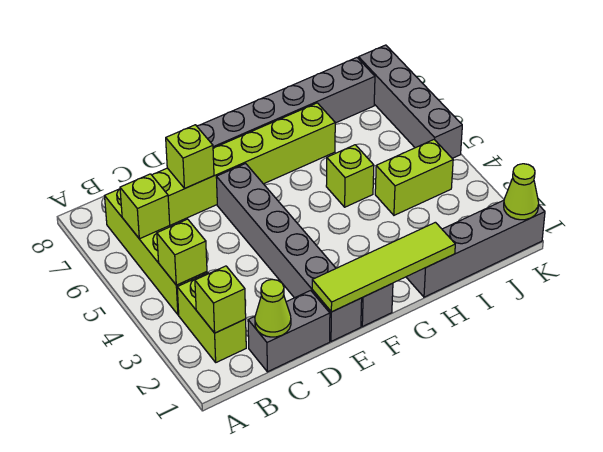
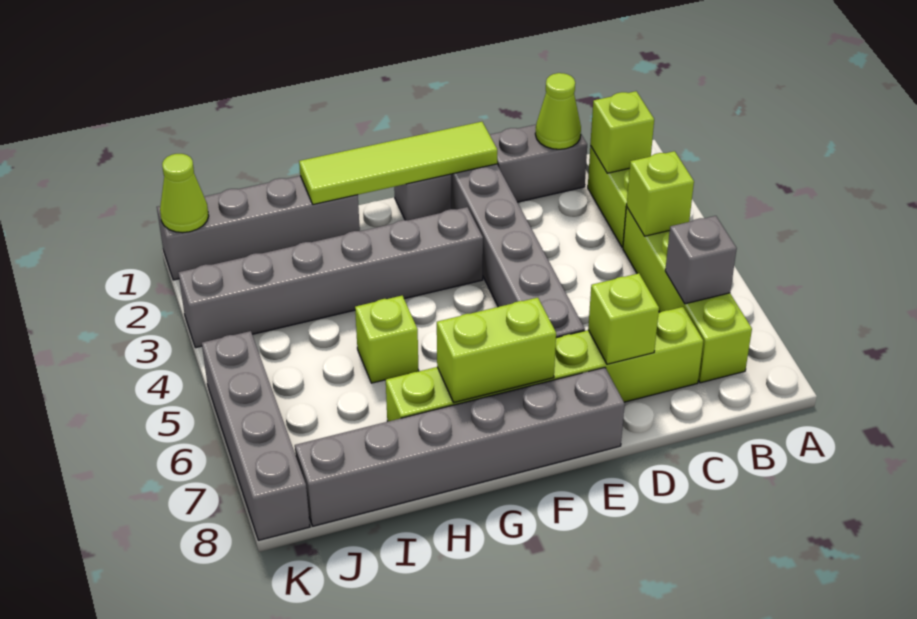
lime 1x1 brick [120,174,170,239] -> grey 1x1 brick [665,216,737,304]
none -> grey 1x6 brick [178,207,483,348]
lime 1x2 brick [375,140,453,215] -> lime 1x2 brick moved to [437,298,556,402]

